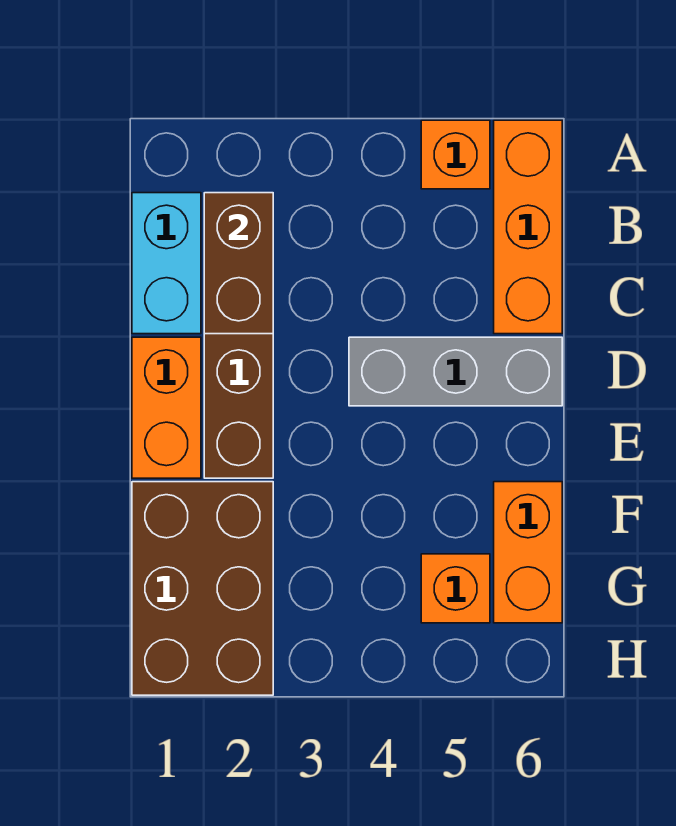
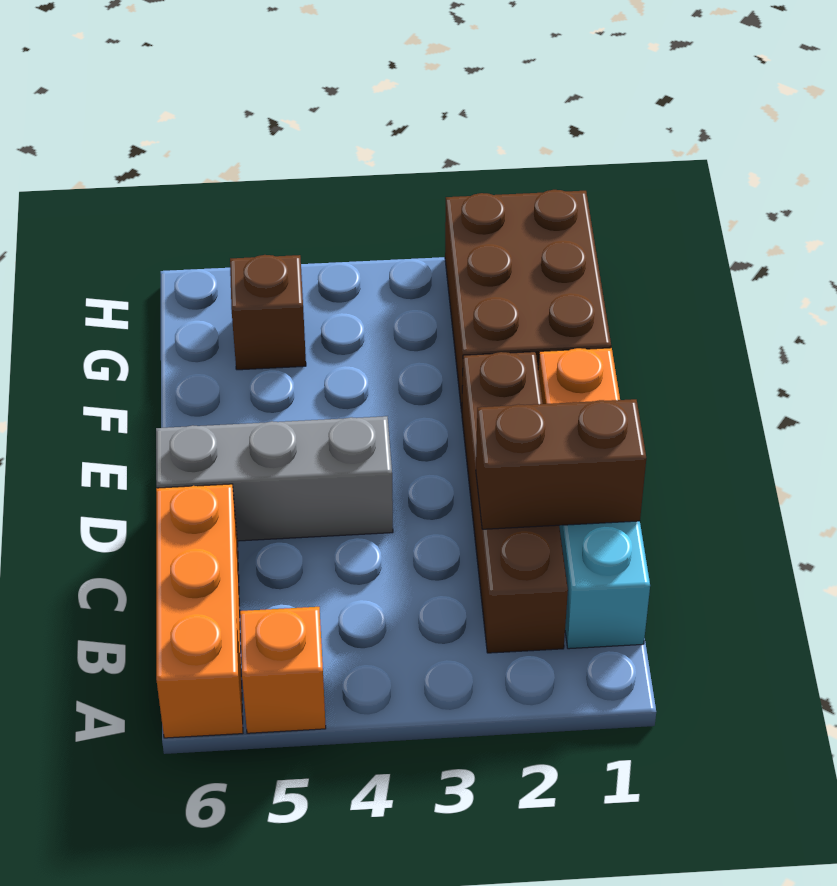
brown 1x2 brick [204,193,273,334] -> brown 1x2 brick turned to [476,399,646,529]
orange 1x2 brick [494,482,562,623] -> none
orange 1x1 brick [421,554,490,623] -> brown 1x1 brick [230,255,306,370]

